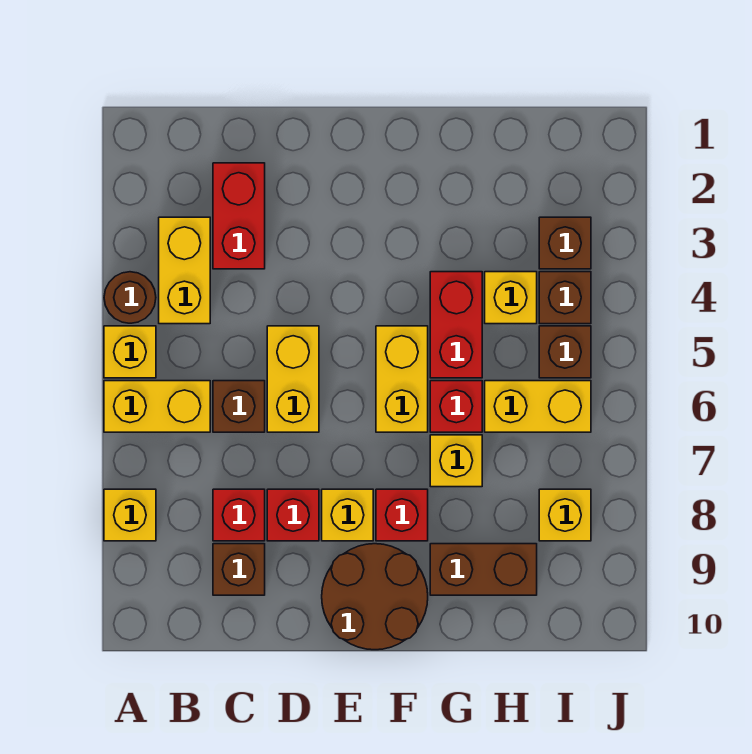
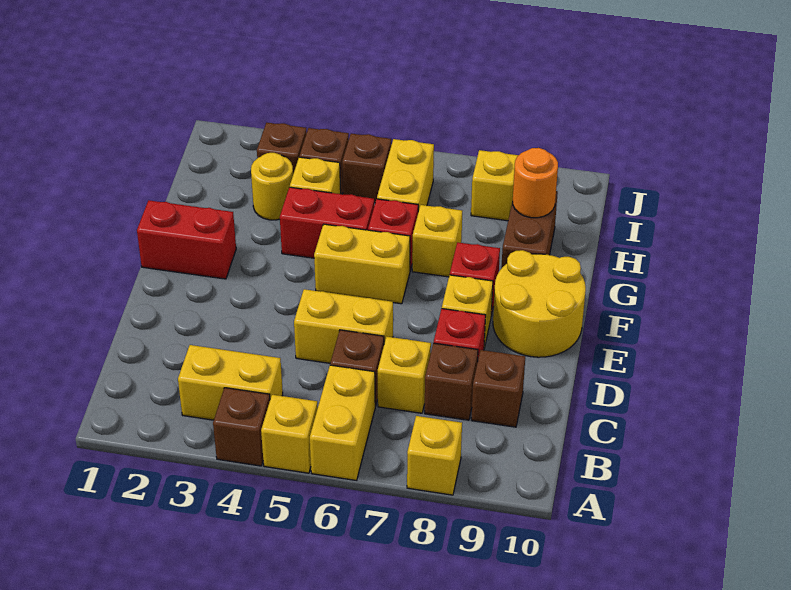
brown 1x1 round brick [104,272,156,323] -> brown 1x1 brick [213,388,270,466]
red 1x2 brick [213,163,265,269] -> red 1x2 brick moved to [137,200,236,279]
none -> yellow 1x1 brick [378,337,431,413]
red 1x1 brick [213,489,265,541] -> brown 1x1 brick [425,343,478,420]
brown 2x2 round brick [322,544,428,650] -> yellow 2x2 round brick [493,250,586,357]
none -> yellow 1x1 round brick [251,153,293,220]
none -> orange 1x1 round brick [513,148,558,218]

